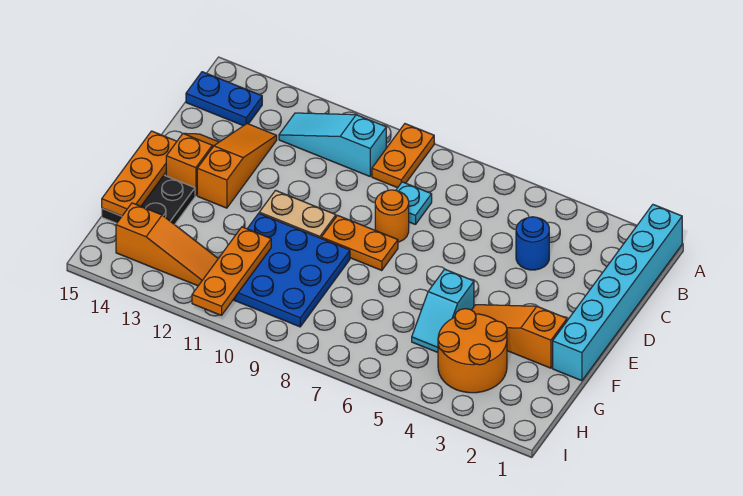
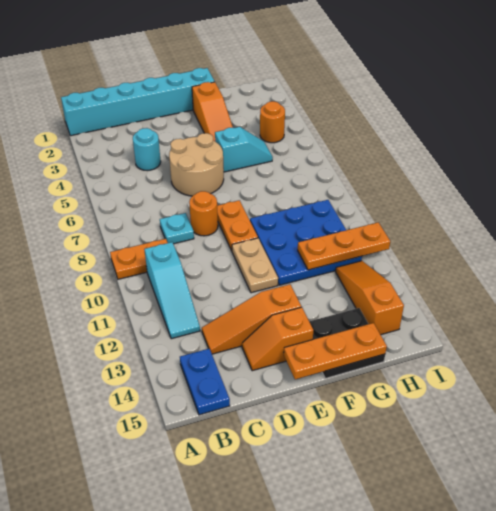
blue 1x1 round brick [516,217,549,270] -> cyan 1x1 round brick [133,128,161,171]
none -> tan 2x2 round brick [169,133,224,196]
orange 2x2 round brick [438,309,507,393] -> orange 1x1 round brick [260,101,285,143]

